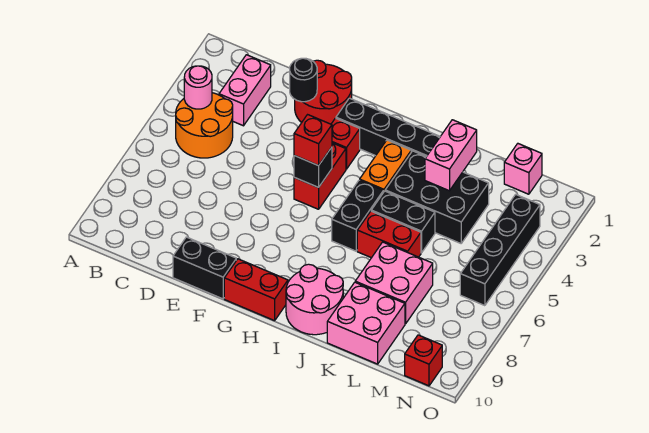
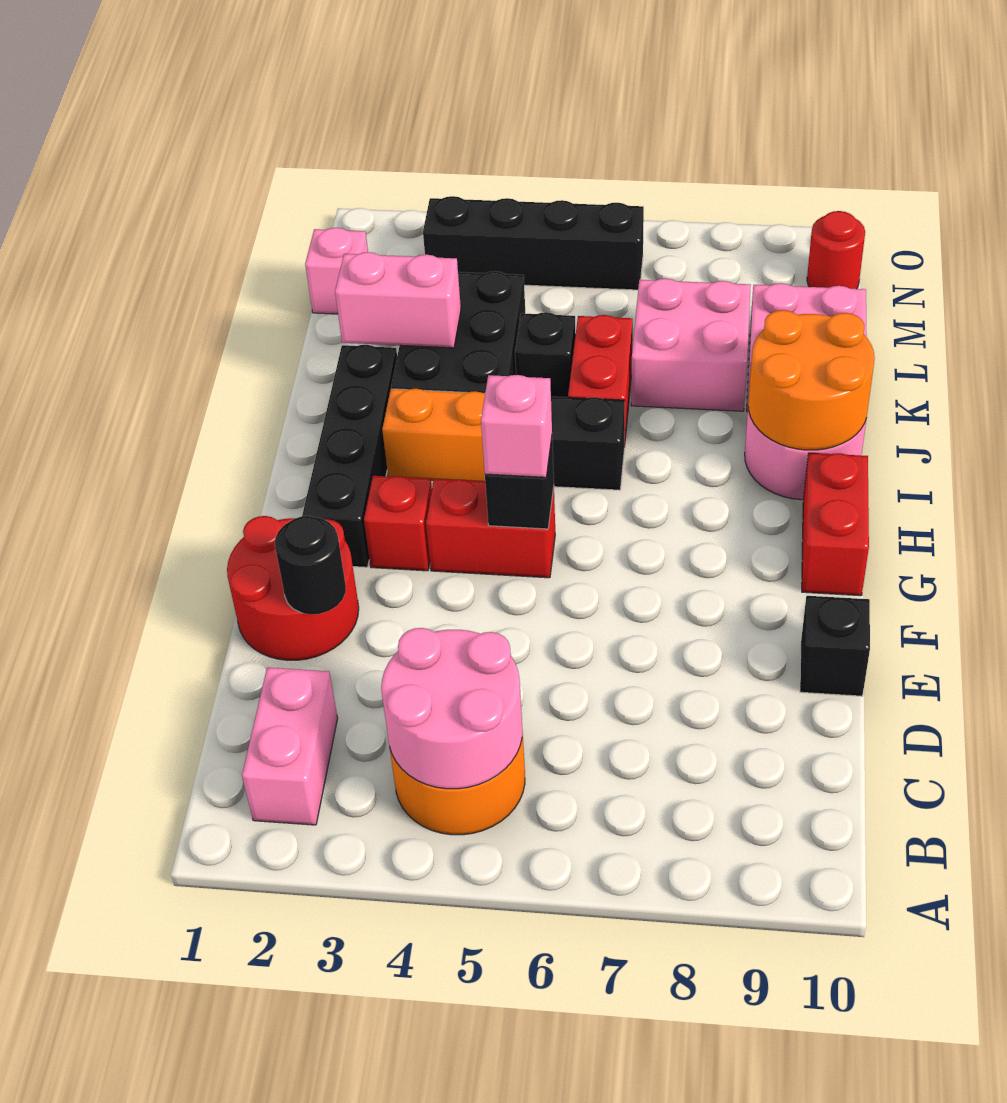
pink 1x1 round brick [184,66,212,109] -> pink 2x2 round brick [381,628,522,789]
pink 1x2 brick [219,55,271,126] -> pink 1x2 brick turned to [242,667,338,825]
black 1x2 brick [173,237,236,299] -> black 1x1 brick [800,596,870,696]
red 1x1 brick [294,115,332,166] -> pink 1x1 brick [481,375,552,477]
none -> orange 2x2 round brick [748,310,875,450]
black 1x2 brick [371,191,435,253] -> black 1x1 brick [515,312,576,397]
red 1x1 brick [405,335,442,386] -> red 1x1 round brick [807,211,865,289]

